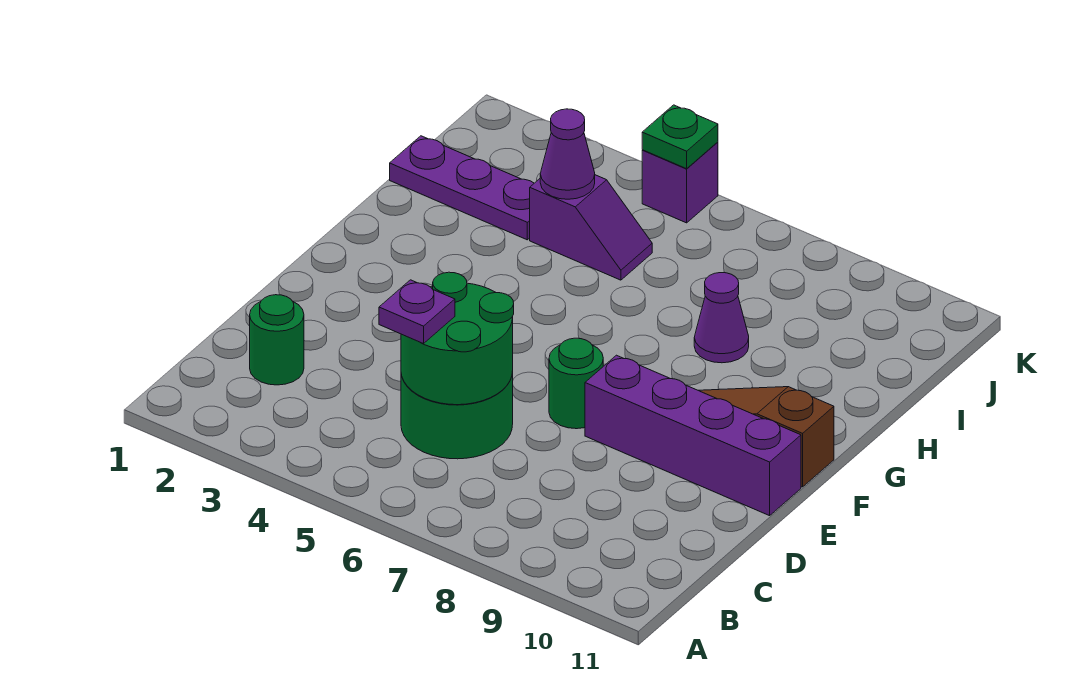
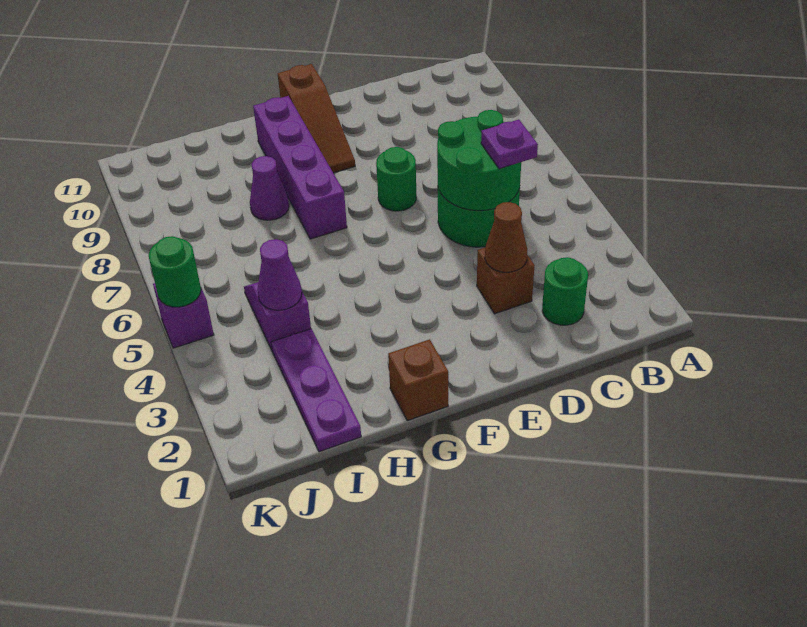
none -> brown 1x1 brick [477,248,535,314]
none -> brown 1x1 cone [485,202,527,272]
purple 1x4 brick [585,355,801,516] -> purple 1x4 brick moved to [253,96,347,239]
none -> brown 1x1 brick [388,339,448,421]
green 1x1 plate [642,105,718,169] -> green 1x1 round brick [149,236,201,307]

